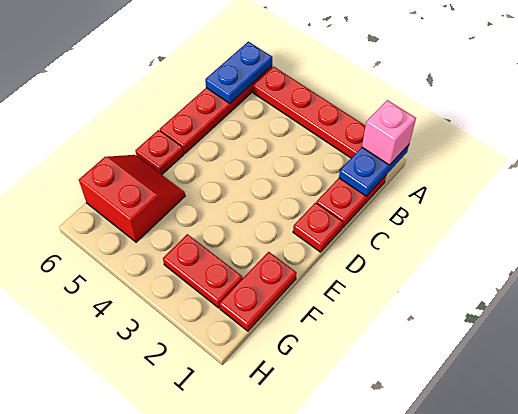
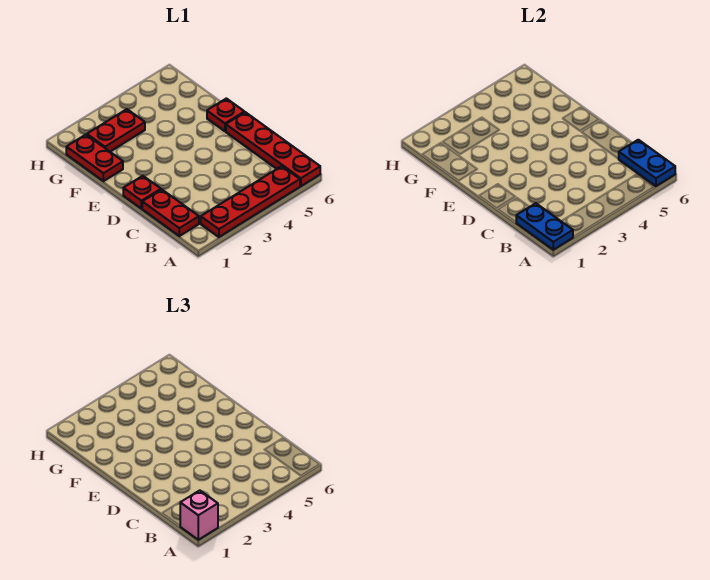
red 2x2 slope [79,155,185,242] -> none

